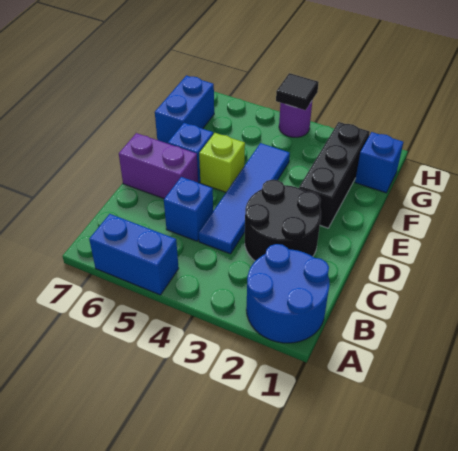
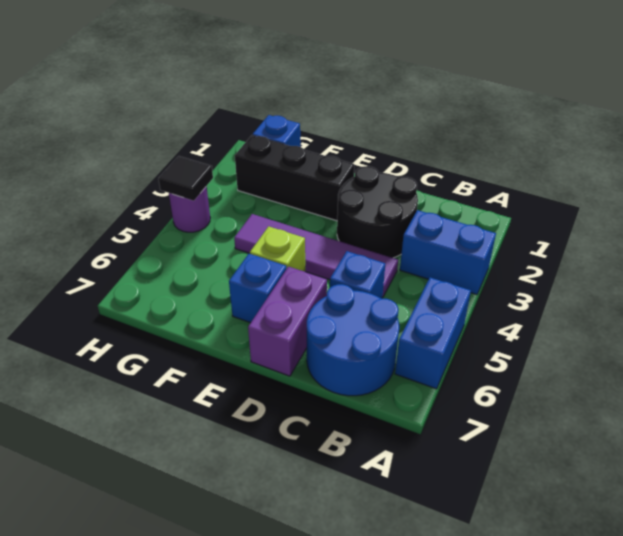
blue 2x2 round brick [246,244,330,343] -> blue 2x2 round brick moved to [307,284,399,396]
blue 1x4 tile [199,143,290,254] -> purple 1x4 tile [234,214,398,296]
blue 1x2 brick [155,75,214,143] -> blue 1x2 brick moved to [400,210,496,295]

